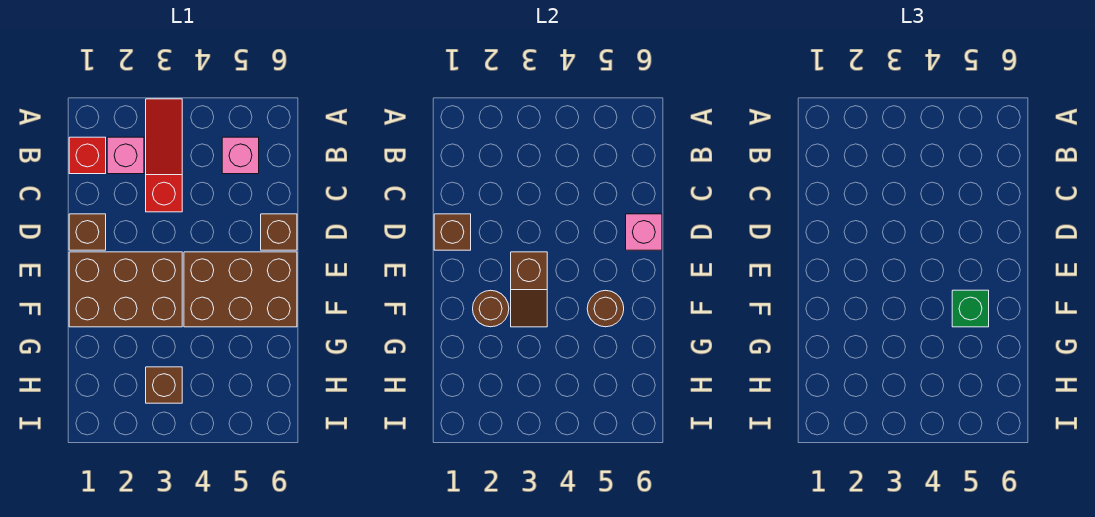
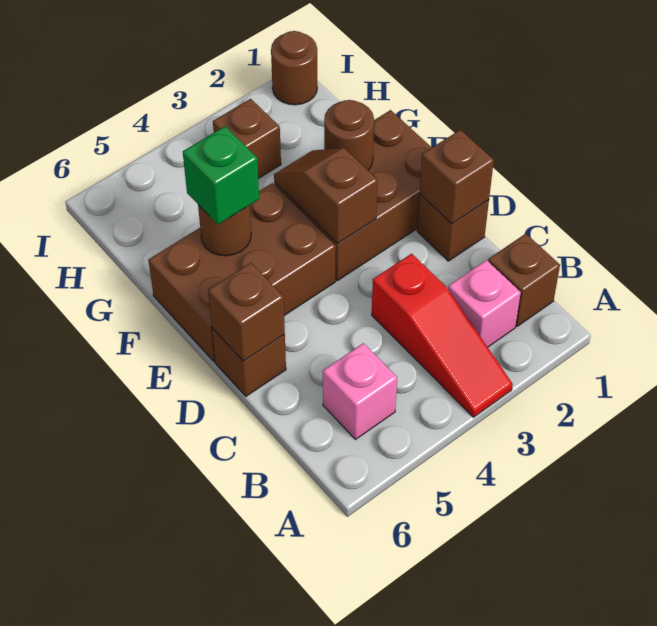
red 1x1 brick [69,137,106,174] -> brown 1x1 brick [488,234,560,326]
pink 1x1 brick [626,214,662,250] -> brown 1x1 brick [208,263,285,361]
none -> brown 1x1 round brick [271,31,317,105]

